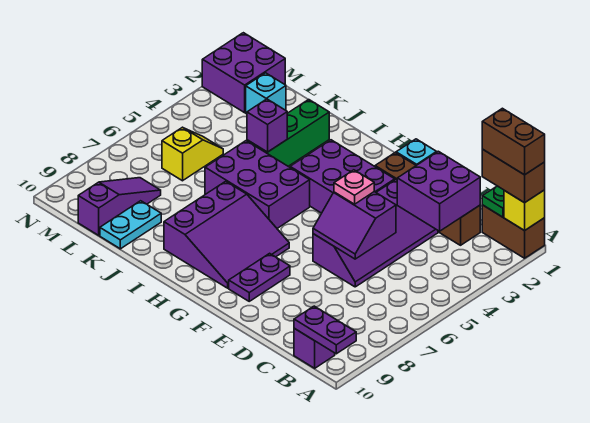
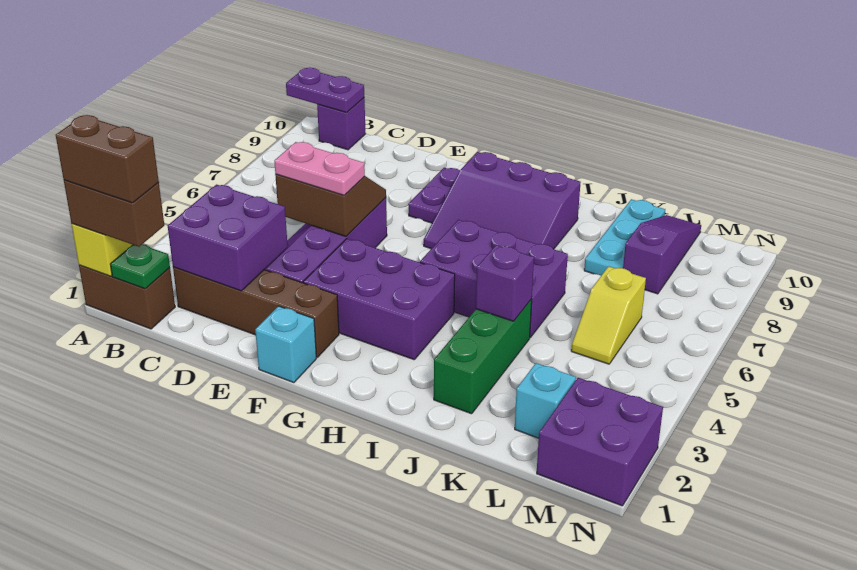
purple 2x2 slope [313,192,396,259] -> brown 2x2 slope [275,174,386,236]
pink 1x1 plate [334,170,374,204] -> pink 1x2 plate [274,142,365,195]
purple 3x3 slope [164,181,289,288] -> purple 3x3 slope turned to [424,152,581,249]
cyan 1x2 plate [100,201,161,249] -> cyan 1x3 plate [584,199,665,276]
purple 1x3 slope [78,178,161,235] -> purple 1x3 slope turned to [623,215,701,294]

